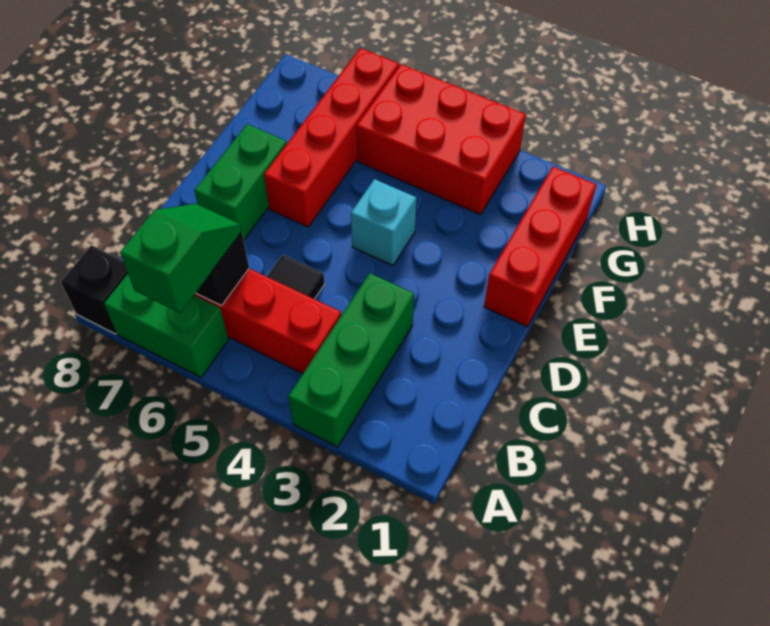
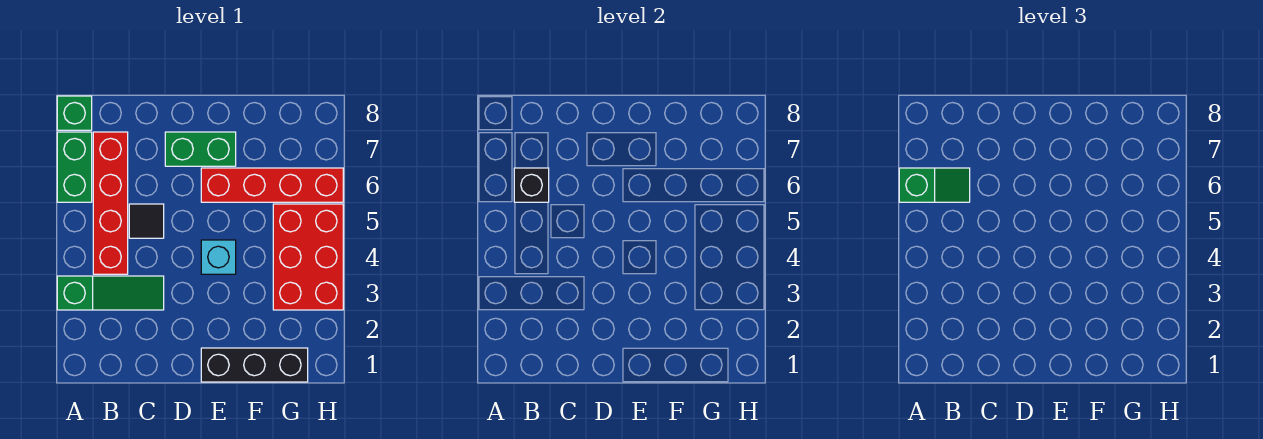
green 1x3 brick [288,273,414,447] -> green 1x3 slope [57,276,164,310]
black 1x1 brick [61,245,128,334] -> green 1x1 brick [57,96,92,130]
red 1x3 brick [484,167,596,327] -> black 1x3 brick [201,348,308,382]

